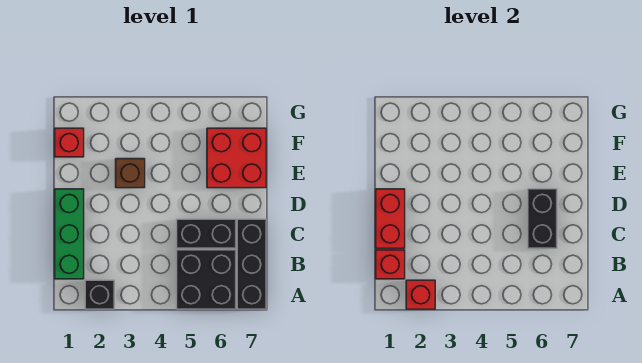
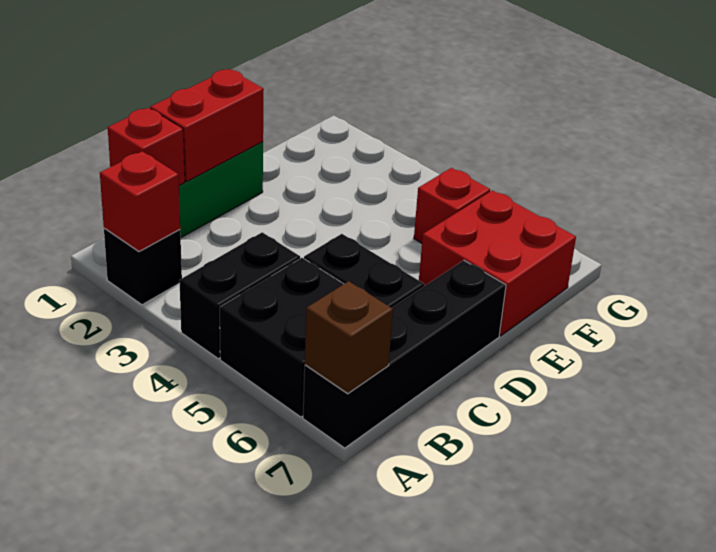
black 1x3 brick [237,219,266,309] -> black 1x4 brick [303,260,506,448]
black 1x2 brick [528,189,557,248] -> black 1x2 brick moved to [179,232,300,359]
brown 1x1 brick [116,159,145,188] -> brown 1x1 brick moved to [305,281,393,394]
red 1x1 brick [55,128,84,157] -> red 1x1 brick moved to [414,168,490,243]

